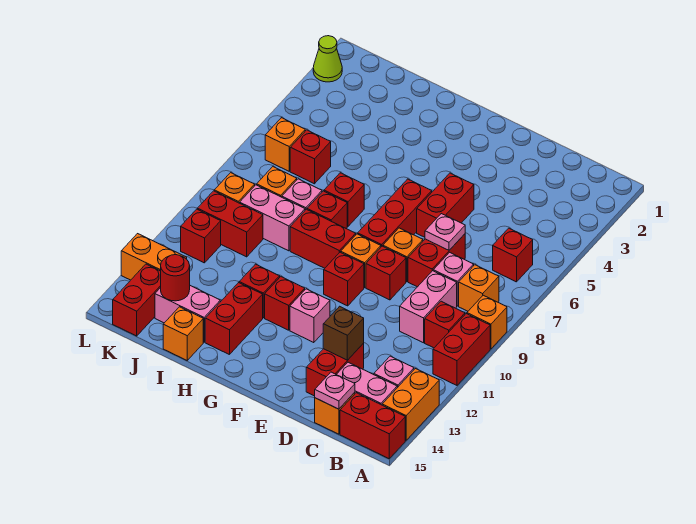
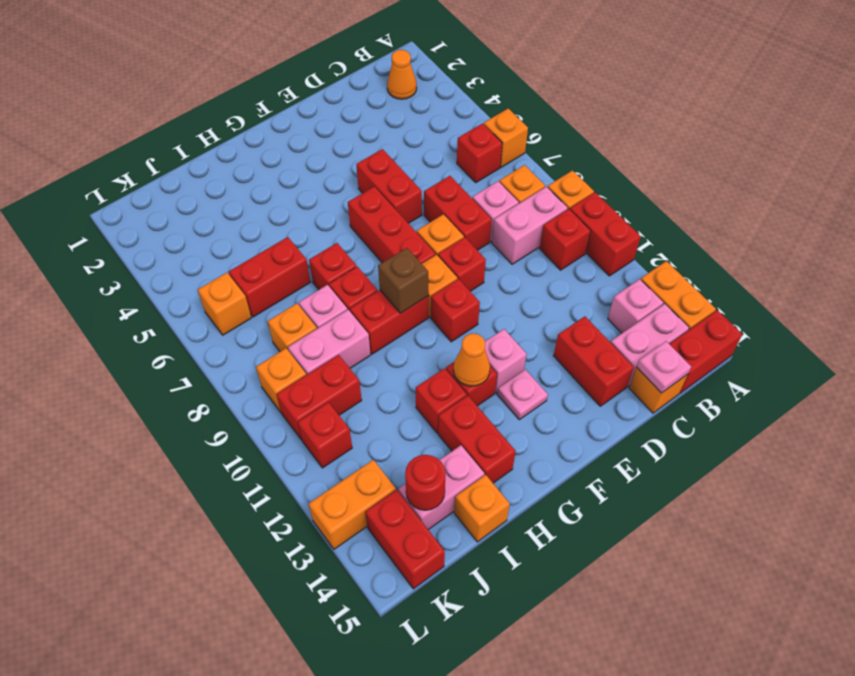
none -> orange 1x1 brick [484,109,528,167]
none -> orange 1x1 cone [387,50,417,99]
pink 1x2 brick [400,271,457,343] -> pink 1x2 brick turned to [492,187,568,264]
pink 1x1 plate [425,214,465,250] -> pink 1x1 plate moved to [497,369,548,420]
brown 1x1 brick [323,306,364,360] -> brown 1x1 brick moved to [378,248,428,313]
none -> orange 1x1 cone [453,334,490,386]
red 1x1 brick [290,130,331,184] -> red 1x2 brick [229,237,310,317]
lime 1x1 cone [313,36,342,82] -> none

